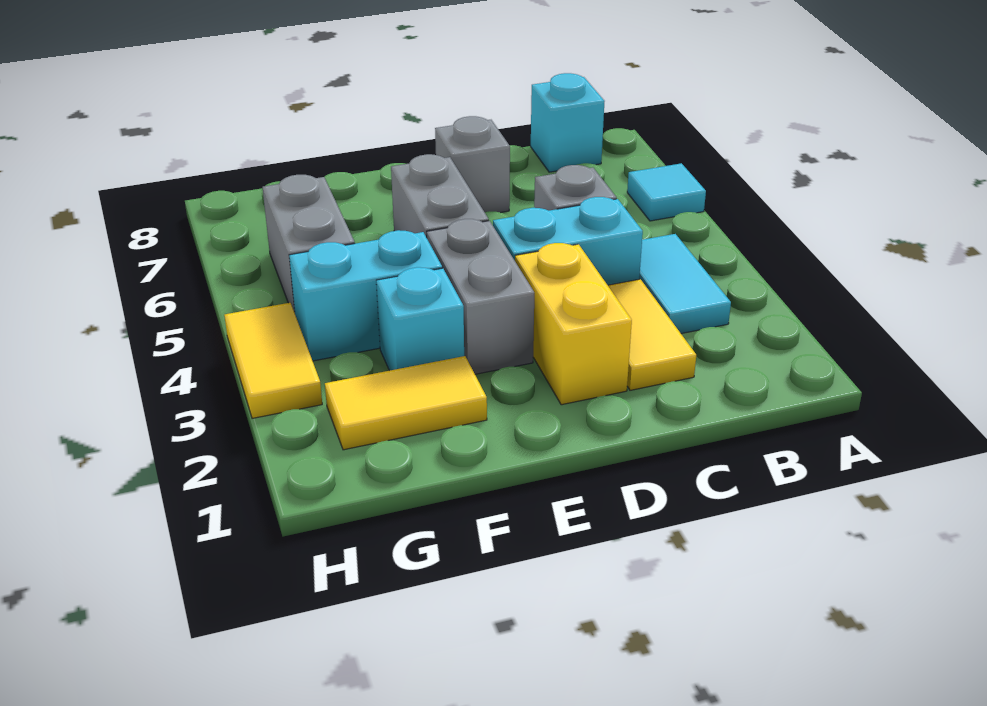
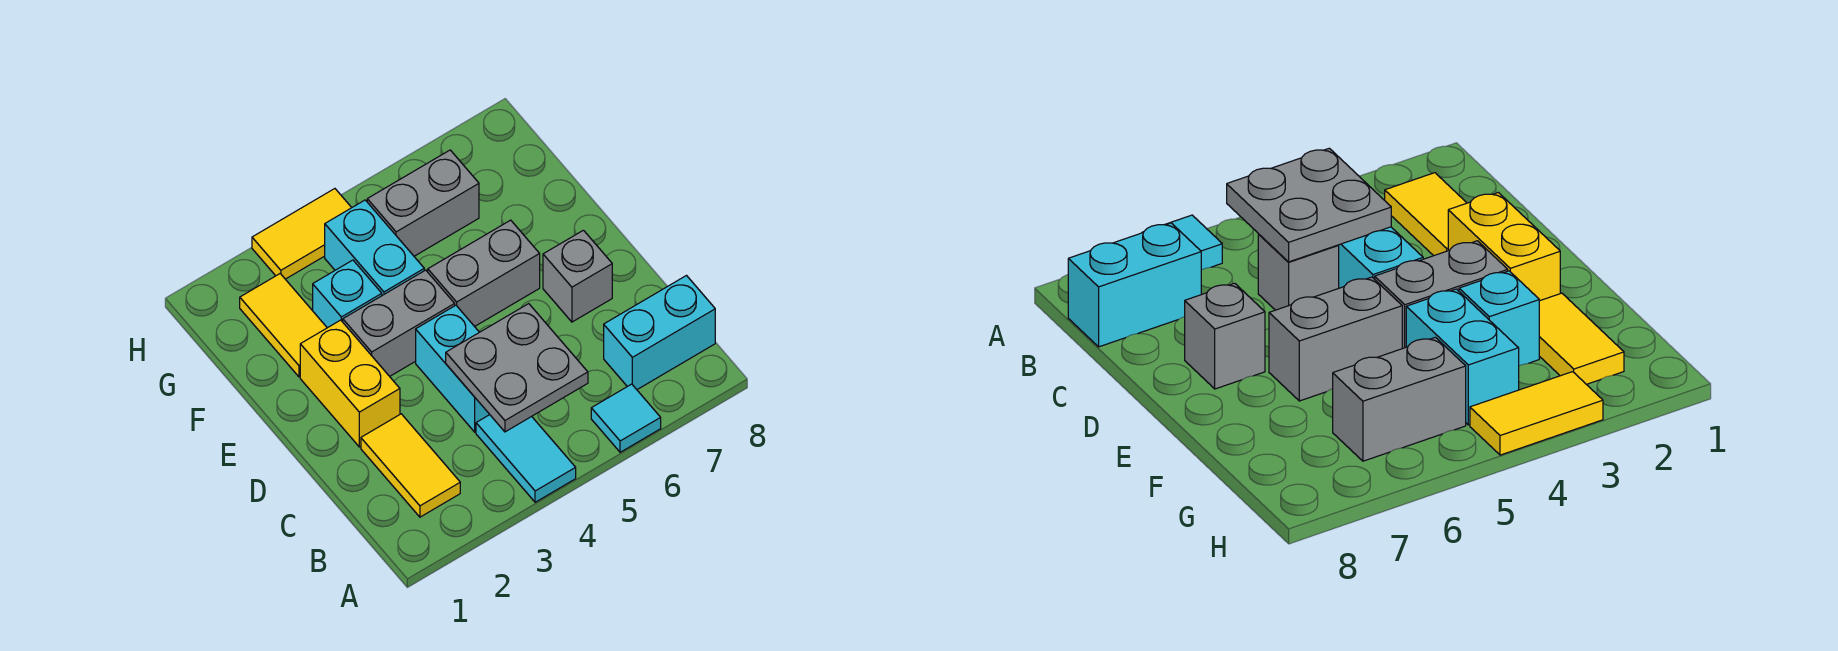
cyan 1x2 tile [639,234,731,334] -> cyan 1x2 tile turned to [476,415,576,502]
none -> grey 2x2 plate [446,304,588,432]
cyan 1x1 brick [531,73,605,172] -> cyan 1x2 brick [604,276,715,389]
yellow 1x2 tile [608,279,696,390] -> yellow 1x2 tile turned to [361,414,460,517]
yellow 1x2 brick [515,243,632,405] -> yellow 1x2 brick turned to [300,320,400,447]

